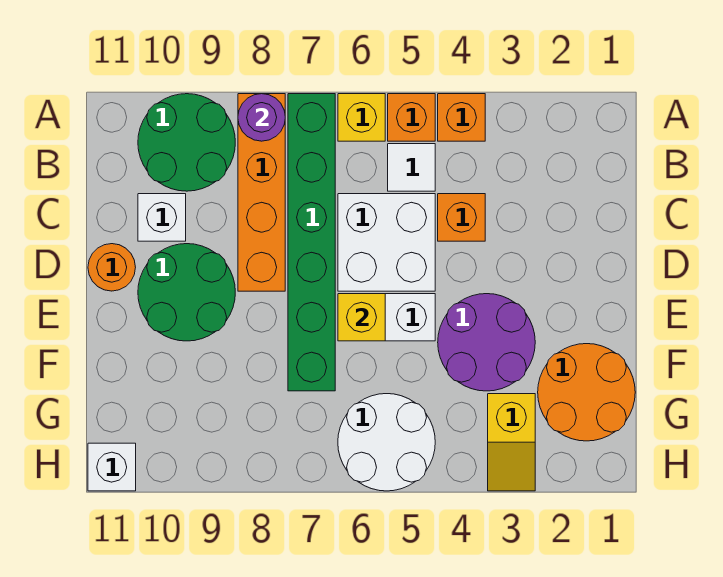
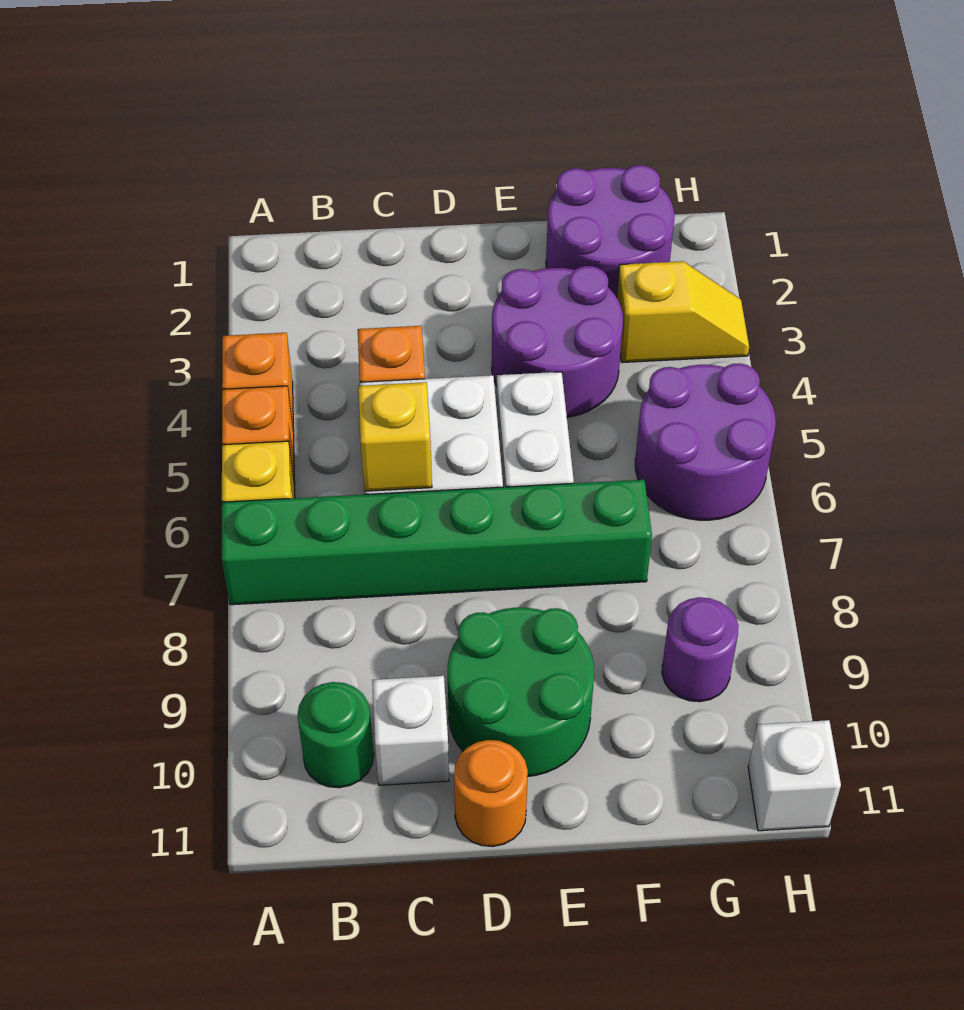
orange 1x4 brick [238,94,285,291] -> none
purple 1x1 round brick [238,94,285,141] -> purple 1x1 round brick moved to [662,597,738,702]
green 2x2 round brick [138,94,235,191] -> green 1x1 round brick [297,682,374,788]
white 1x1 tile [388,144,435,191] -> none
yellow 1x1 brick [338,294,385,341] -> yellow 1x1 brick moved to [358,382,432,491]
orange 2x2 round brick [538,344,635,441] -> purple 2x2 round brick [546,165,674,297]
white 2x2 round brick [338,394,435,491] -> purple 2x2 round brick [635,363,776,520]

